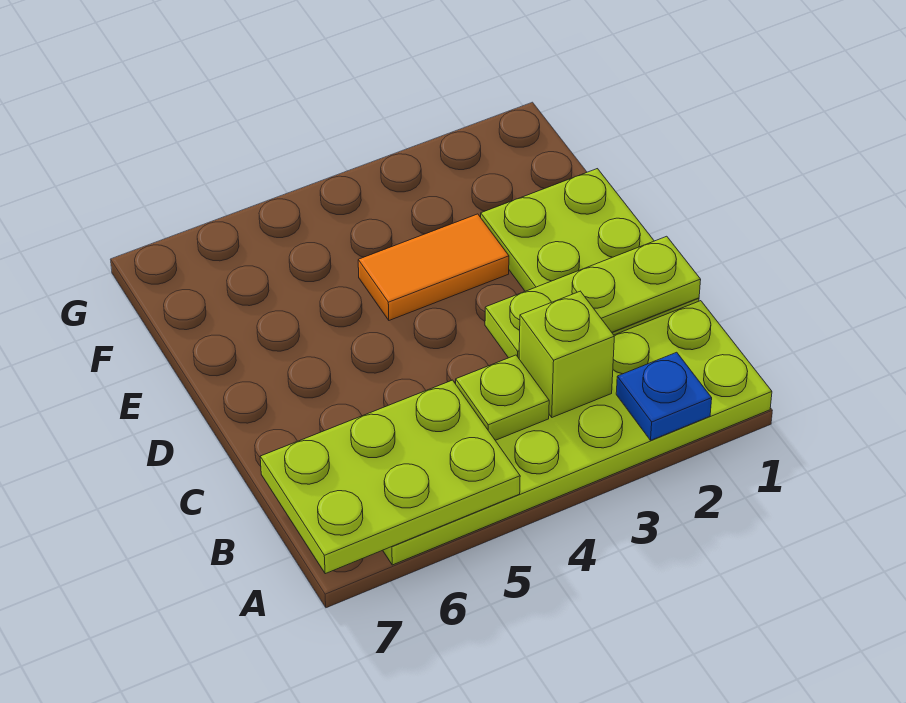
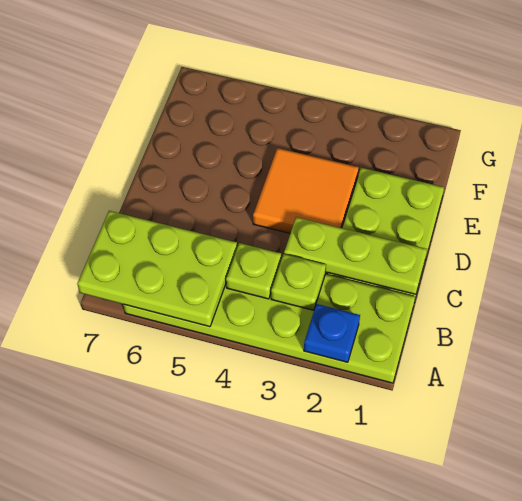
lime 1x1 brick [519,291,614,417] -> lime 1x1 plate [271,254,326,310]
orange 1x2 tile [358,214,509,320] -> orange 2x2 tile [253,148,359,233]

